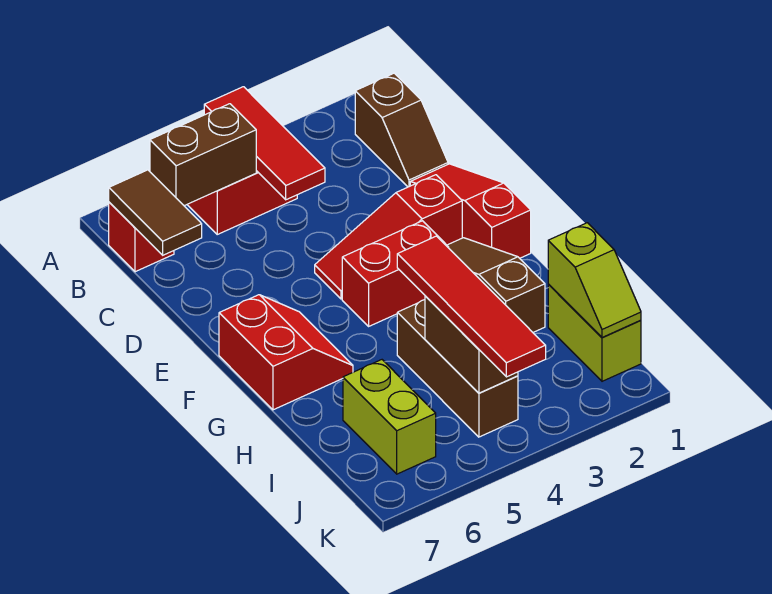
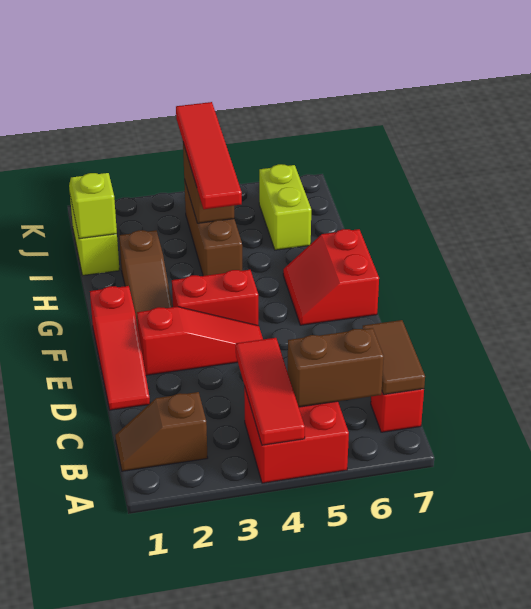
brown 1x2 slope [355,73,448,187] -> brown 1x2 slope turned to [115,392,208,471]

